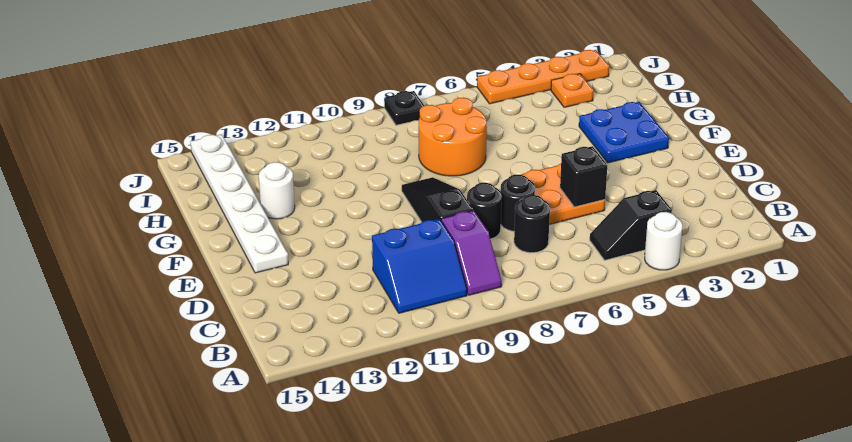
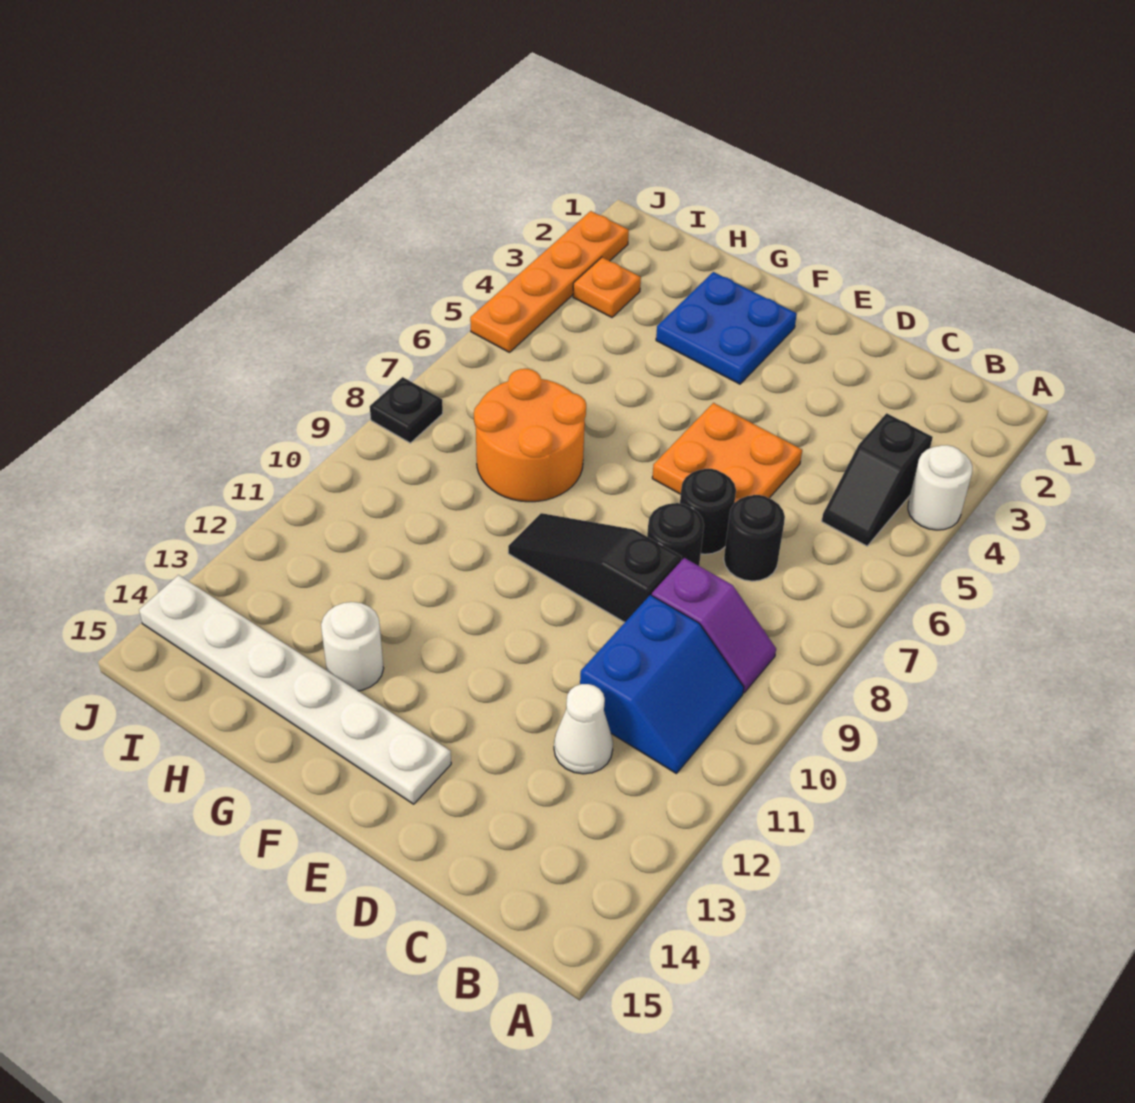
none -> white 1x1 cone [554,684,613,774]
black 1x1 brick [560,146,607,207] -> none

